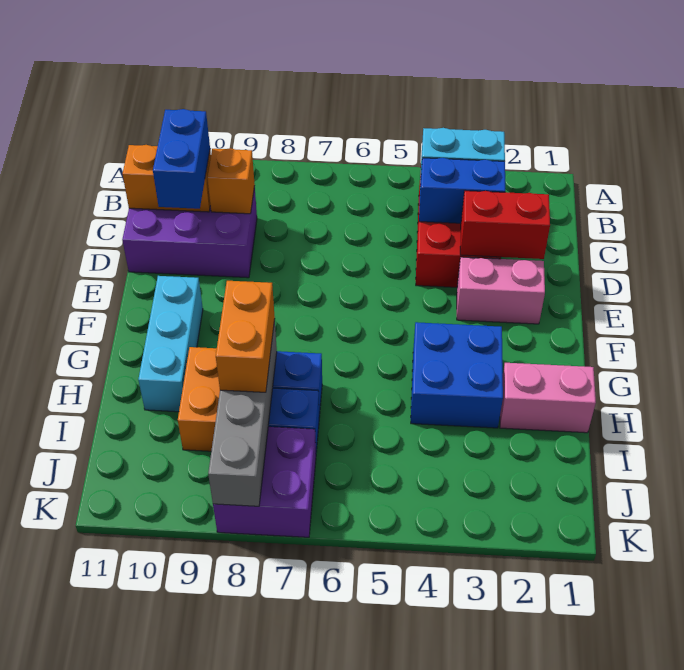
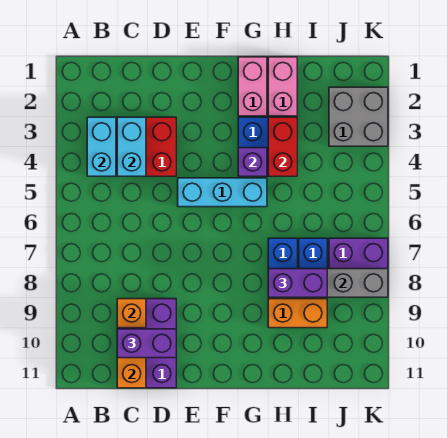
blue 1x2 brick [419,158,505,223] -> cyan 1x2 brick [117,117,146,176]
blue 1x2 brick [153,109,210,209] -> purple 1x2 brick [117,329,176,358]
red 1x2 brick [460,191,550,259] -> red 1x2 brick moved to [268,117,297,176]
pink 1x2 brick [457,257,545,324] -> pink 1x2 brick moved to [238,57,267,116]
cyan 1x3 brick [138,276,203,412] -> cyan 1x3 brick moved to [178,178,267,207]
none -> purple 1x1 brick [238,148,267,176]
orange 1x2 brick [216,281,275,392] -> purple 1x2 brick [268,269,327,297]
none -> grey 2x2 brick [329,87,388,146]

